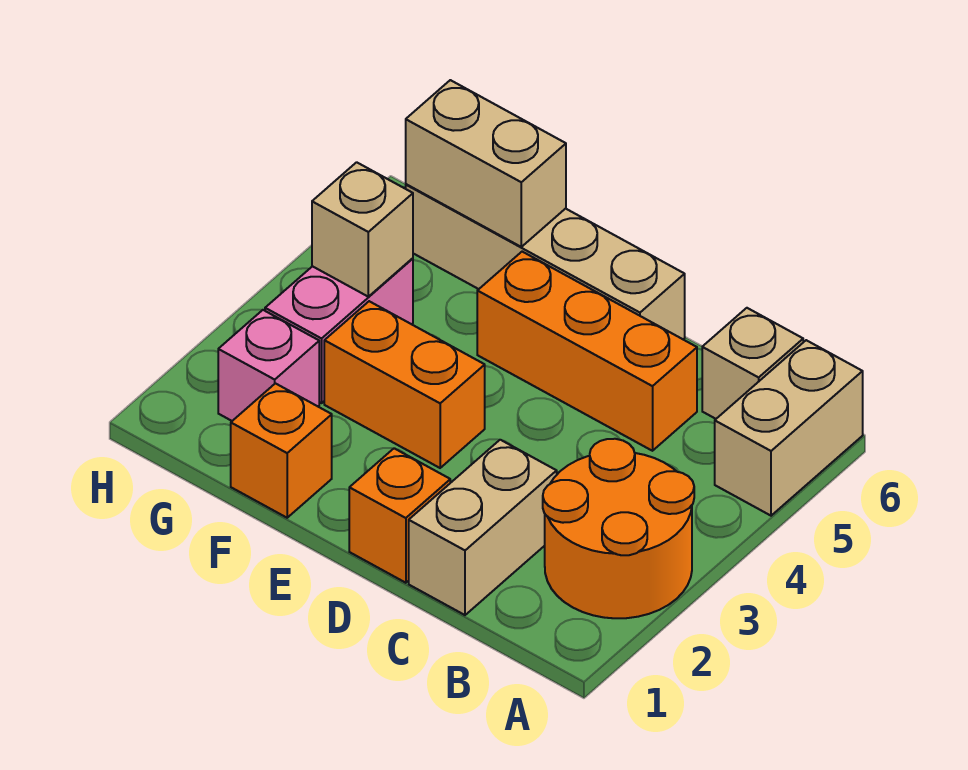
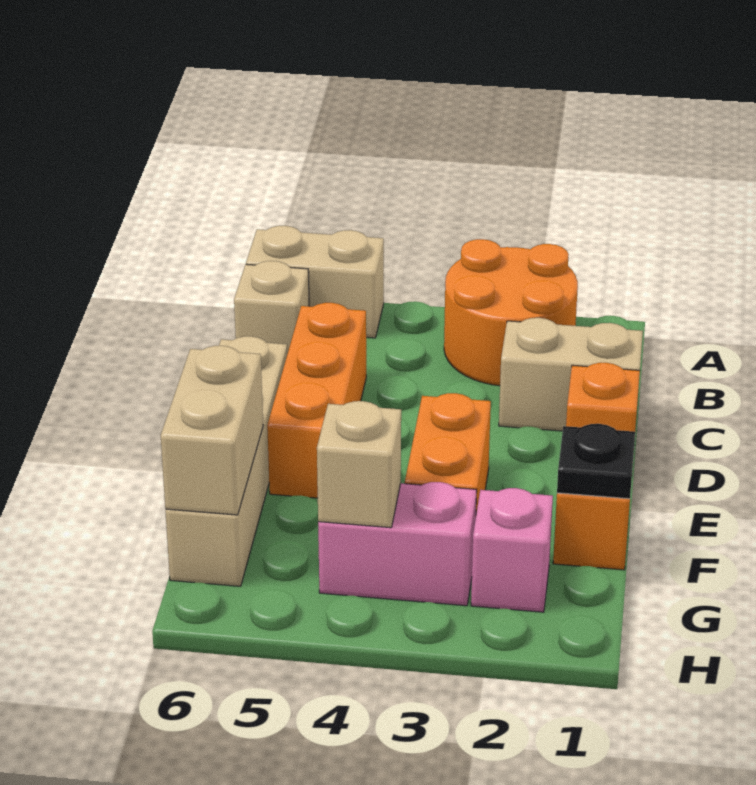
none -> black 1x1 plate [557,424,635,499]

